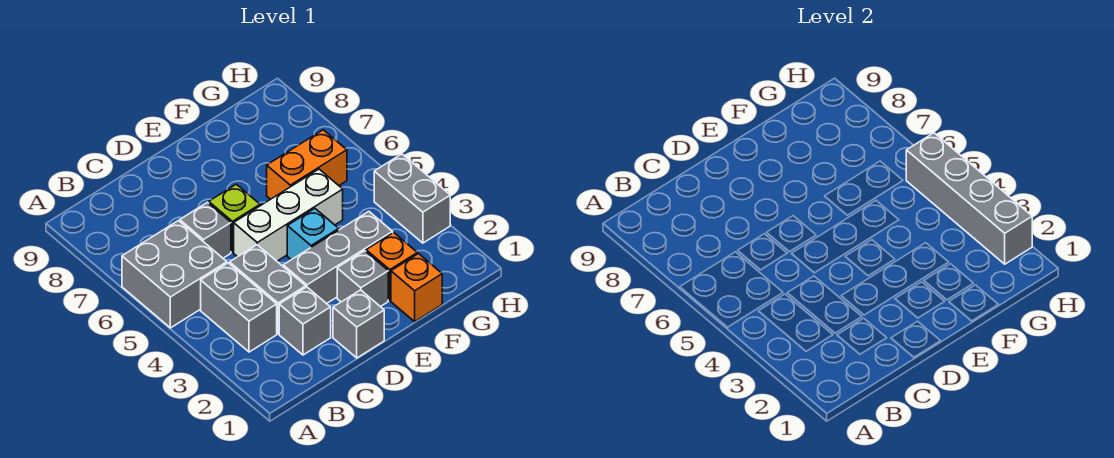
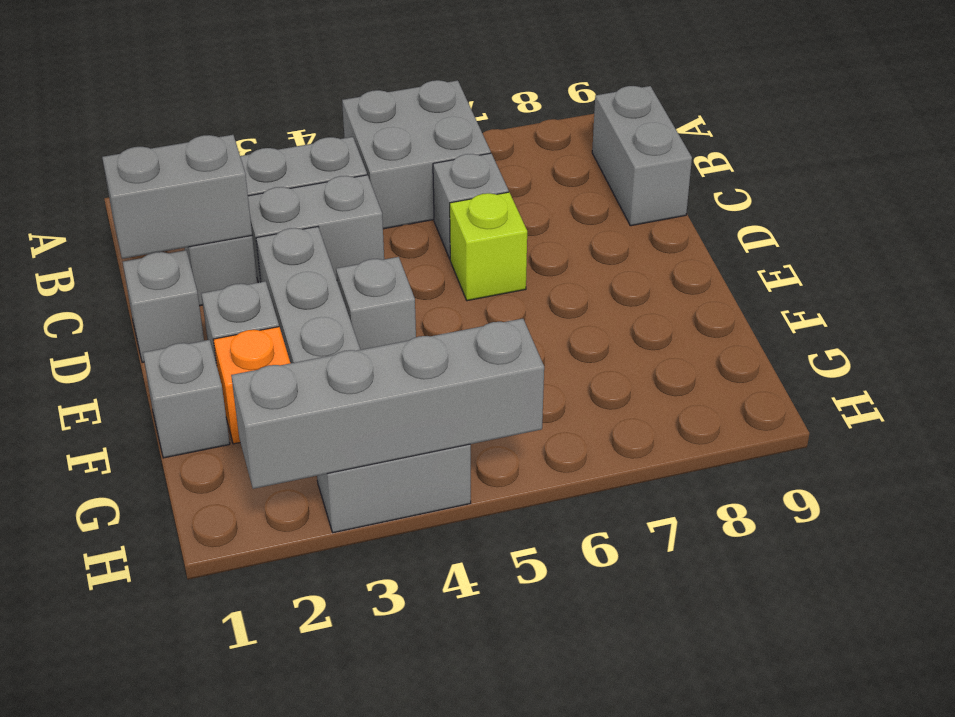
none -> grey 1x2 brick [592,86,692,226]
none -> grey 1x2 brick [102,135,252,259]
white 1x3 brick [234,169,343,261] -> none
cyan 1x1 brick [287,209,339,260] -> grey 1x1 brick [336,257,416,350]
orange 1x1 brick [391,254,442,321] -> grey 1x1 brick [143,340,230,458]
orange 1x2 brick [267,130,347,199] -> none

